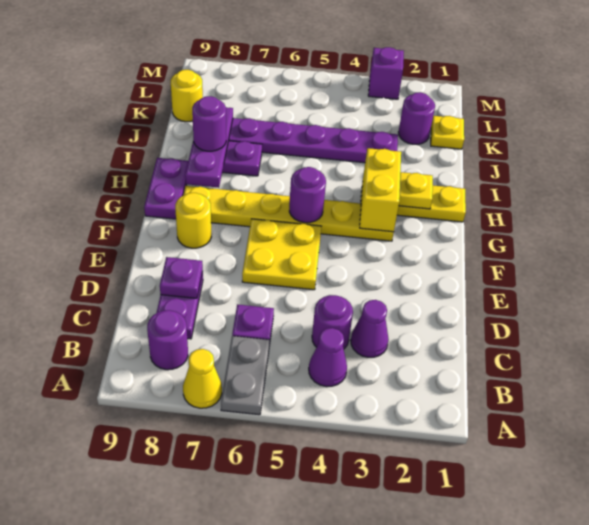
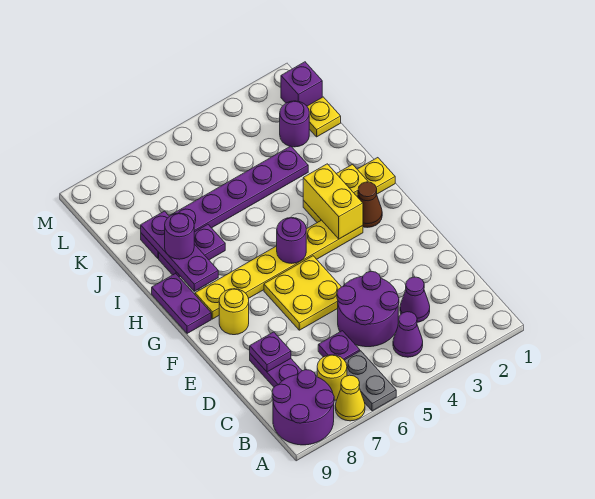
purple 1x1 round brick [147,310,188,370] -> purple 2x2 round brick [272,370,334,445]
purple 1x1 round brick [312,295,353,349] -> purple 2x2 round brick [337,271,399,347]
none -> brown 1x1 cone [358,182,382,228]
yellow 1x1 round brick [171,70,203,122] -> yellow 1x1 round brick moved to [317,355,347,400]
purple 1x1 brick [368,47,404,99] -> purple 1x1 brick moved to [281,62,322,106]

